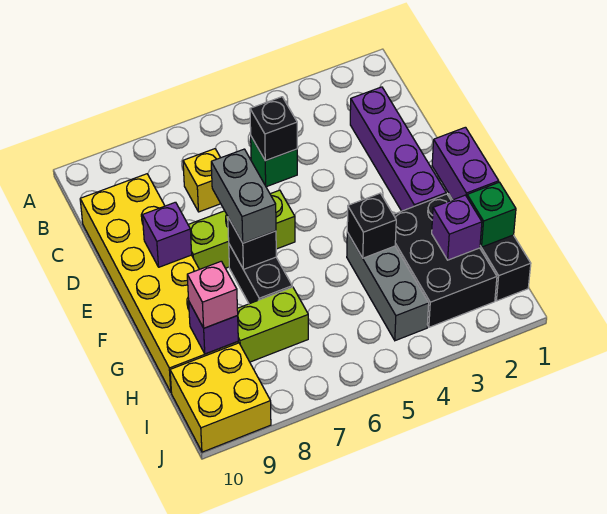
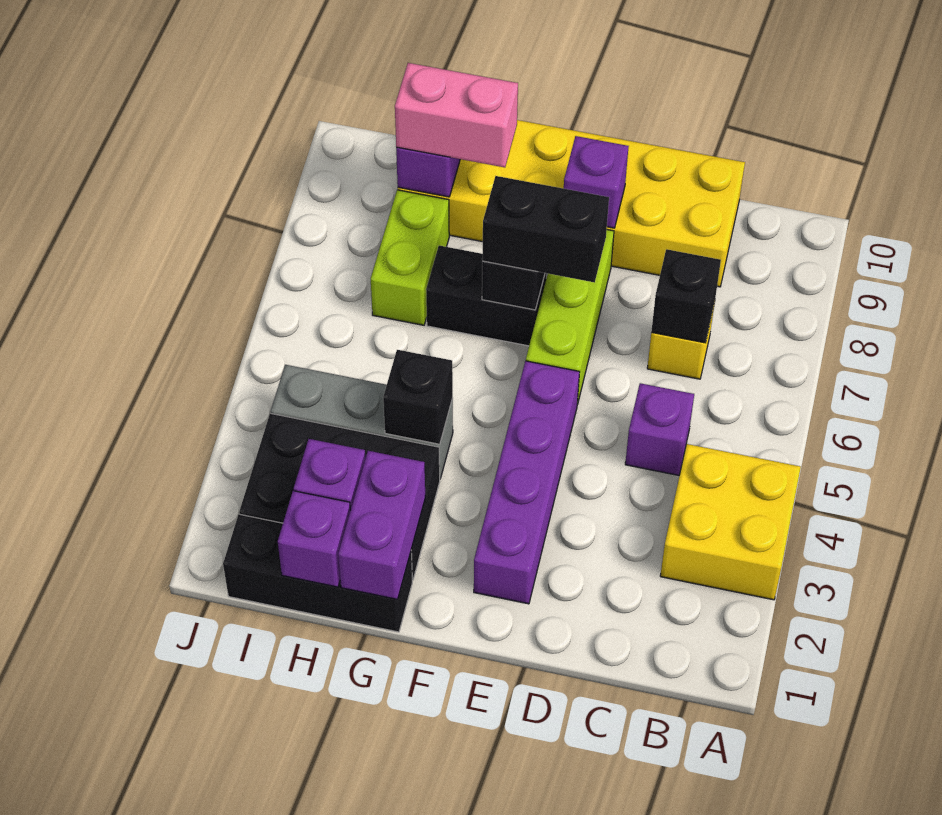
purple 1x4 brick [350,87,446,211] -> purple 1x4 brick turned to [474,361,579,604]
green 1x1 brick [251,137,297,187] -> purple 1x1 brick [625,383,694,475]
black 1x1 brick [250,97,297,161] -> black 1x1 brick moved to [651,249,721,343]
grey 1x2 brick [211,149,276,243] -> black 1x2 brick [482,176,609,283]
purple 1x2 brick [432,127,499,200] -> purple 1x2 brick turned to [338,451,425,599]
green 1x1 brick [467,182,516,247] -> purple 1x1 brick [278,491,351,587]
pink 1x1 brick [187,261,238,328] -> pink 1x2 brick [395,63,518,167]
yellow 2x2 brick [170,343,271,452] -> yellow 2x2 brick moved to [660,444,801,600]

